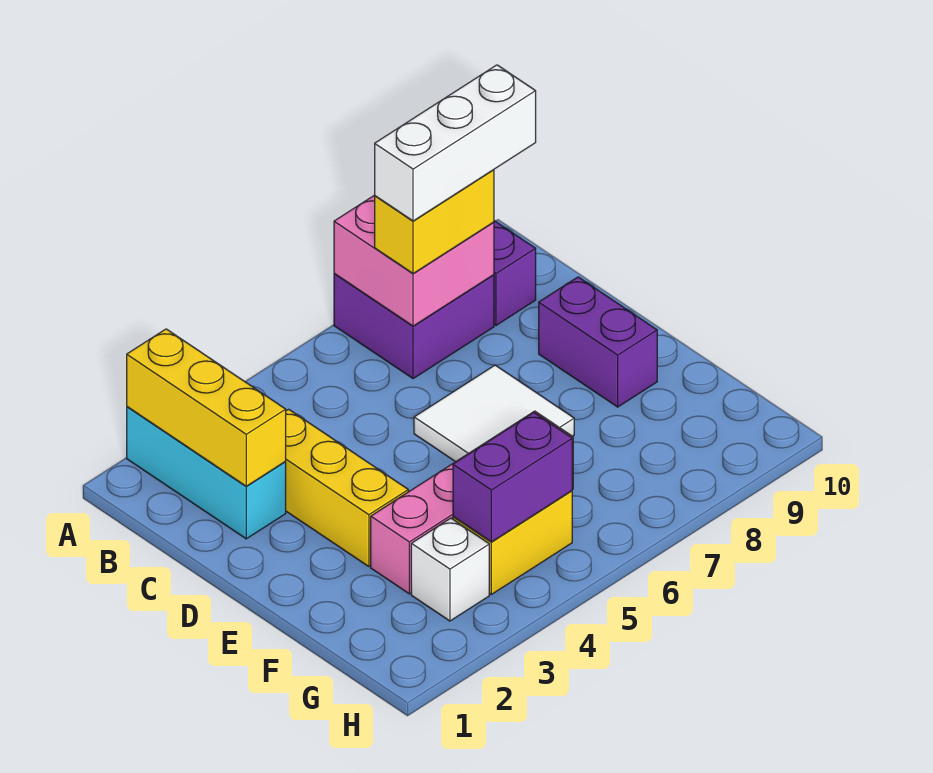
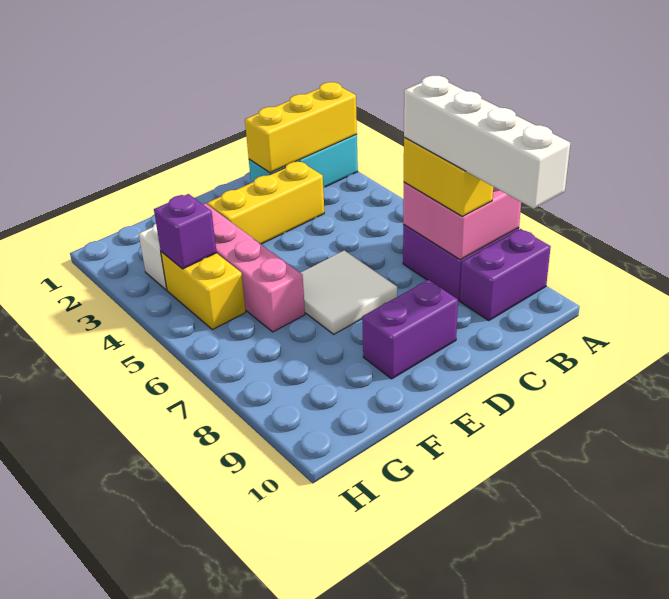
white 1x3 brick [375,65,536,221] -> white 1x4 brick [404,76,570,209]
purple 1x2 brick [453,412,572,542] -> purple 1x1 brick [154,194,217,269]

